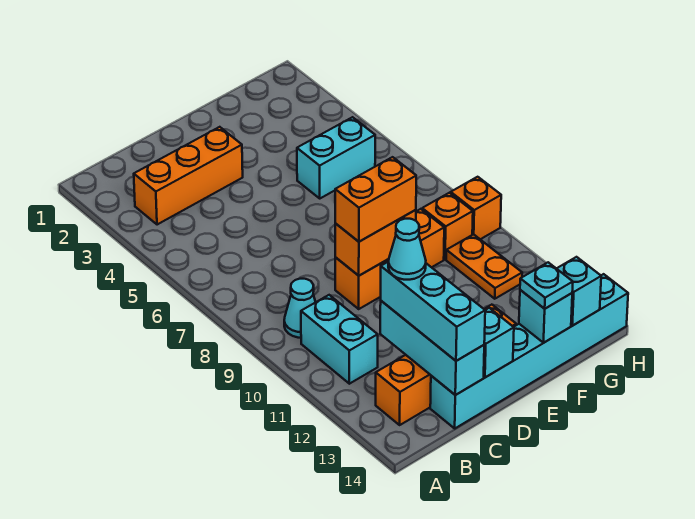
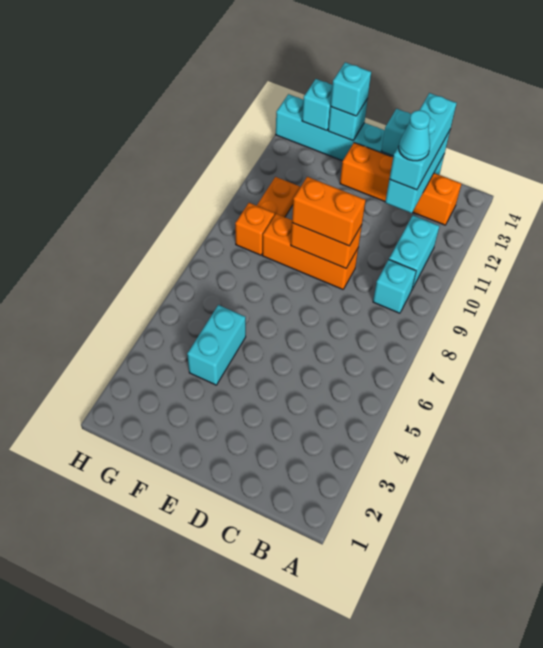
orange 1x3 brick [134,127,243,225] -> none
cyan 1x1 cone [284,279,316,338] -> cyan 1x1 brick [373,260,416,313]
cyan 1x2 brick [297,117,375,198] -> cyan 1x2 brick turned to [187,305,246,385]
cyan 1x1 plate [520,262,573,309] -> cyan 1x1 brick [331,62,371,116]
orange 1x1 brick [451,177,501,239] -> none

